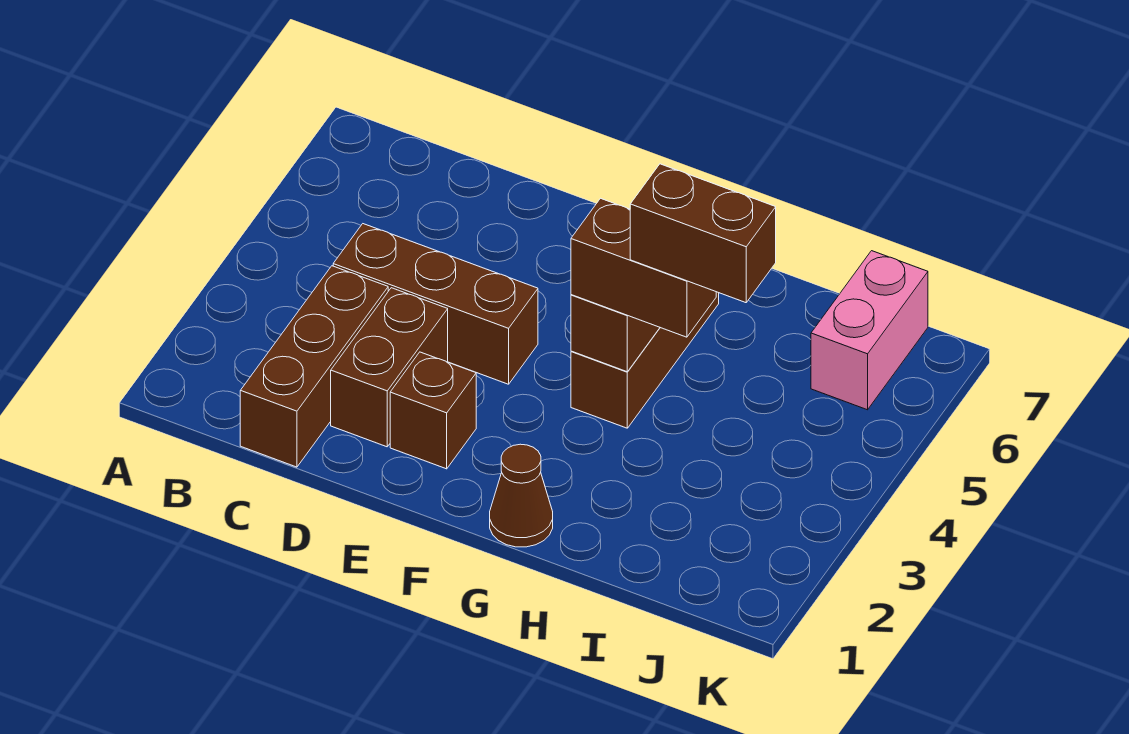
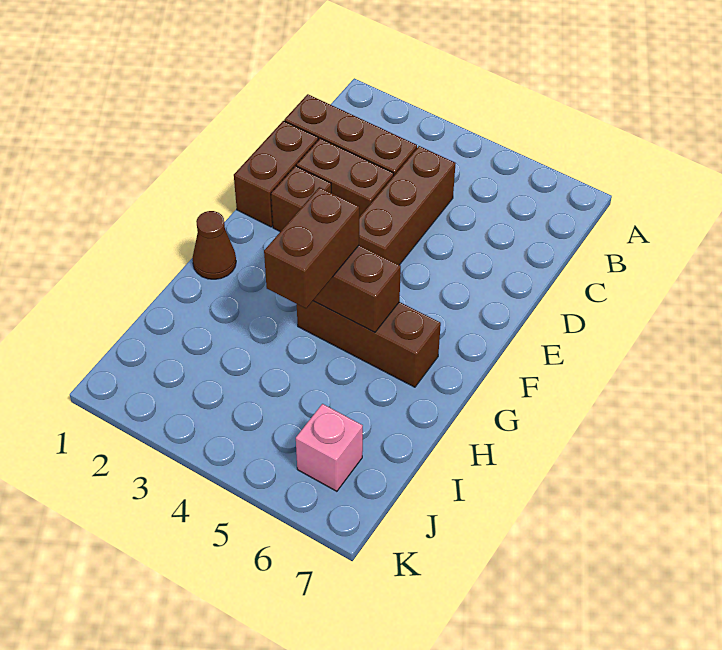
brown 1x2 brick [630,164,776,303] -> brown 1x2 brick moved to [234,121,318,227]
pink 1x2 brick [811,251,928,410] -> pink 1x1 brick [296,404,363,491]

